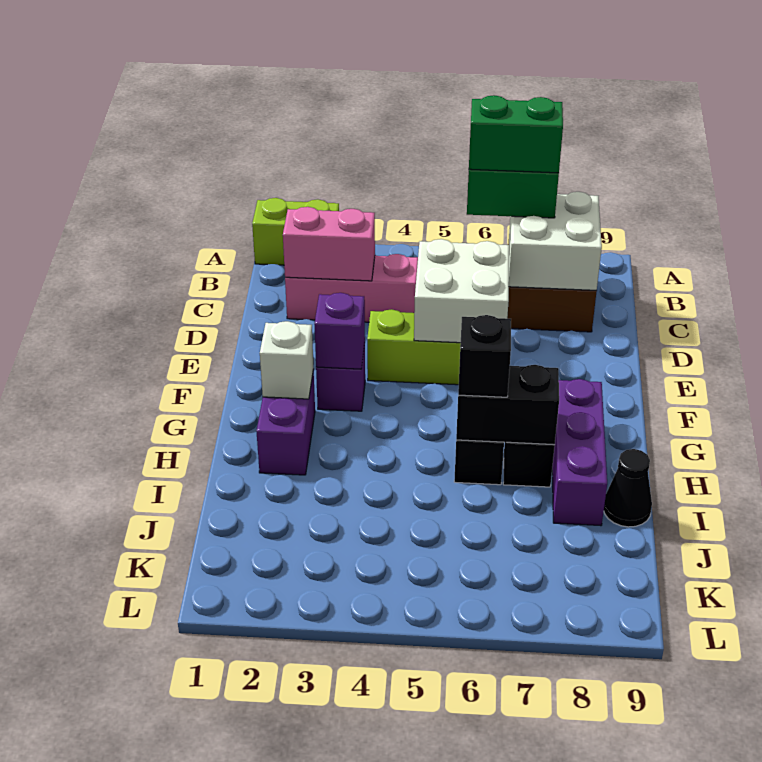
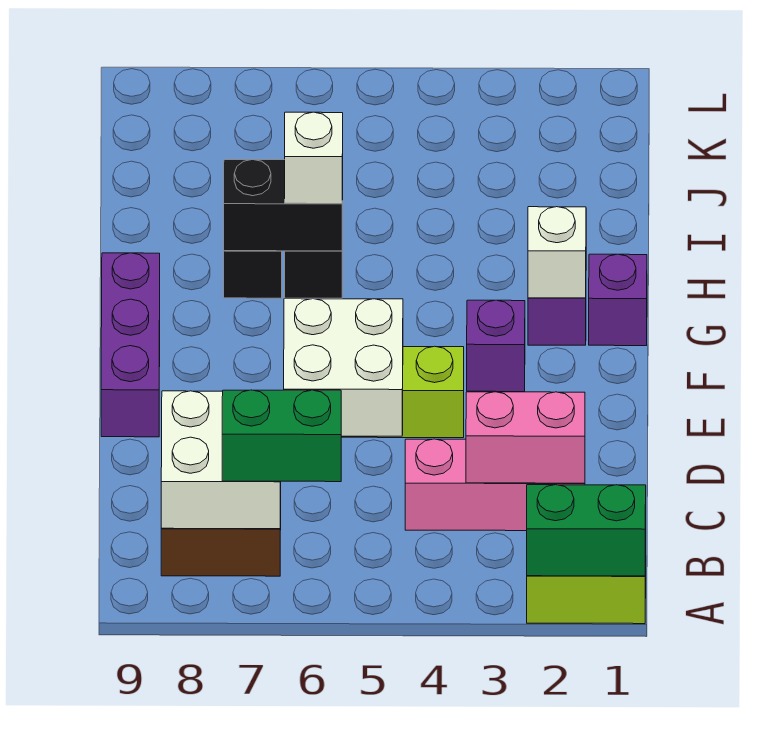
green 1x2 brick [469,95,563,173] -> green 1x2 brick moved to [527,485,646,576]
purple 1x1 brick [314,293,365,369] -> purple 1x1 brick moved to [589,254,647,346]
purple 1x3 brick [552,379,607,526] -> purple 1x3 brick moved to [101,253,160,437]
black 1x1 brick [458,315,511,397] -> white 1x1 brick [285,112,343,204]
black 1x1 cone [604,449,652,527] -> none

